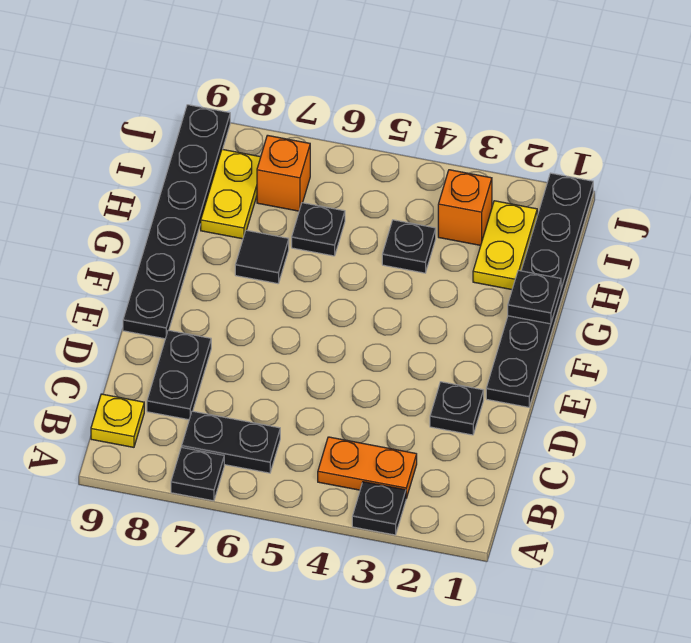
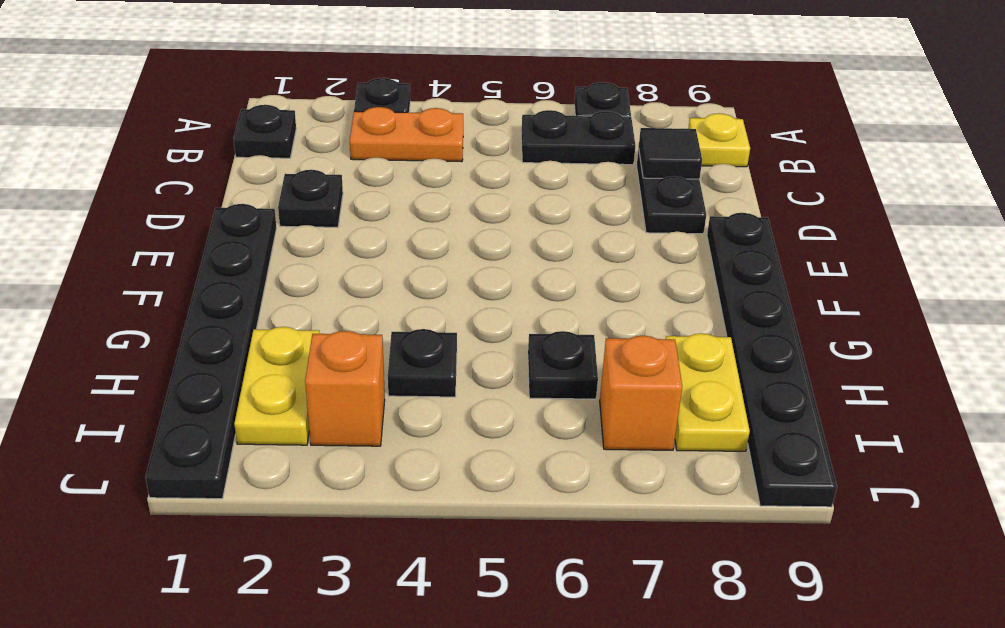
black 1x1 plate [508,270,561,324] -> black 1x1 plate moved to [234,105,296,158]
black 1x1 tile [235,230,289,284] -> black 1x1 tile moved to [639,128,702,179]

